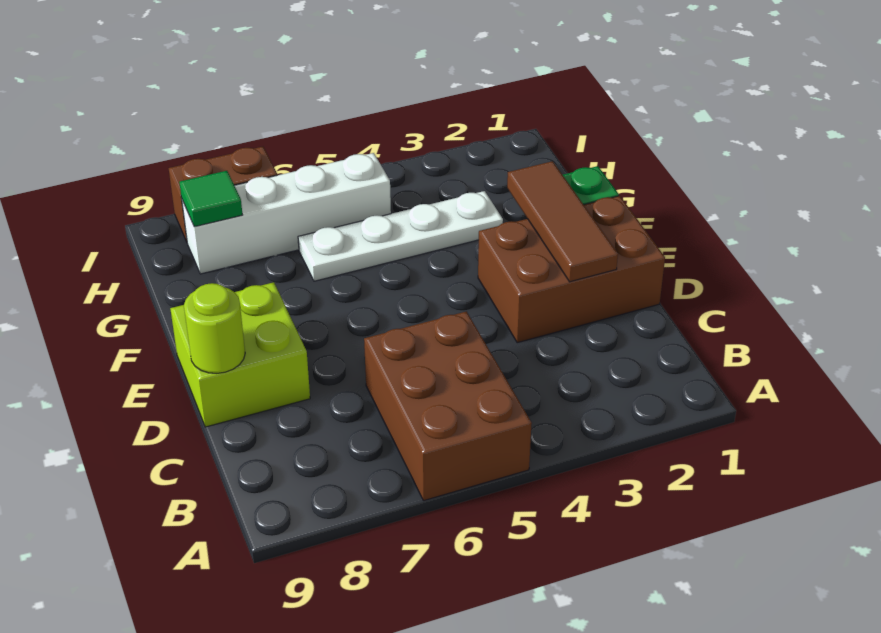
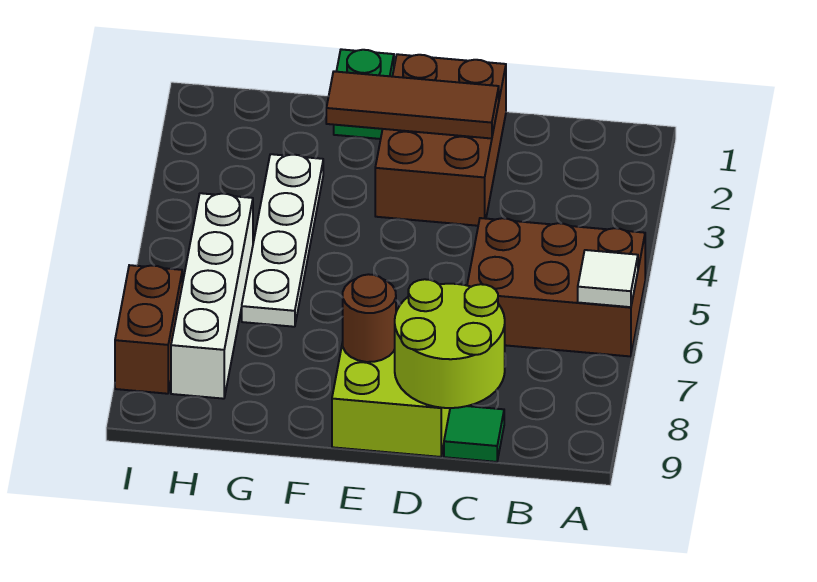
none -> white 1x1 tile [578,250,638,307]
lime 1x1 round brick [184,283,245,373] -> lime 2x2 round brick [395,279,505,408]
none -> brown 1x1 round brick [343,274,396,362]
green 1x1 tile [179,171,242,227] -> green 1x1 tile moved to [444,406,504,462]

